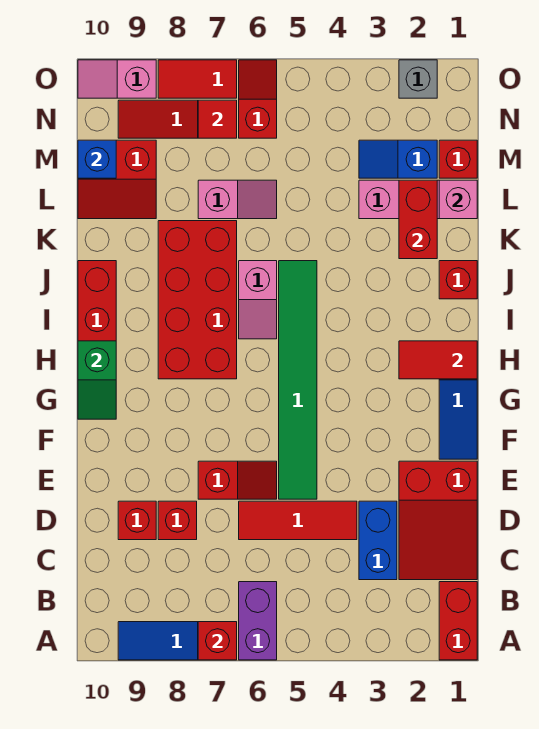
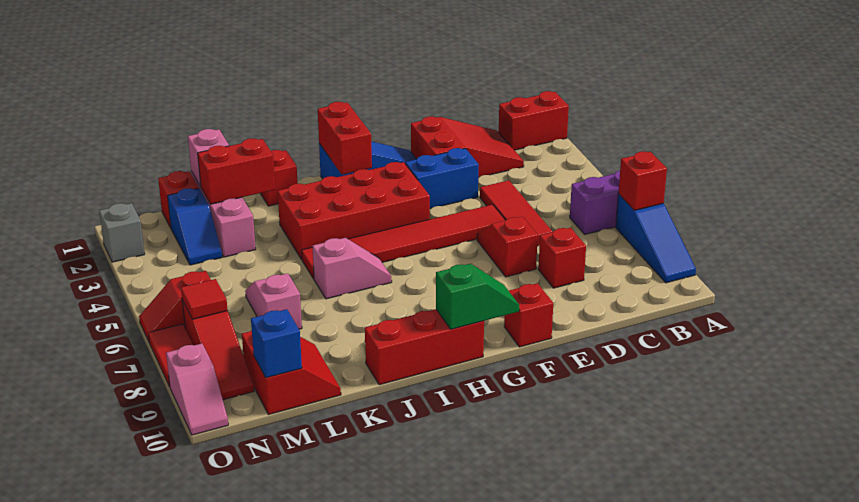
blue 1x2 brick [359,501,397,580] -> blue 1x2 brick moved to [405,148,479,209]
red 1x1 brick [118,501,156,540] -> red 1x1 brick moved to [504,283,553,347]
green 1x6 tile [279,261,317,499] -> red 1x6 tile [302,205,506,279]
red 1x2 tile [399,341,477,379] -> red 1x2 brick [318,102,372,175]
red 2x4 brick [158,221,237,379] -> red 2x4 brick moved to [278,162,430,260]

